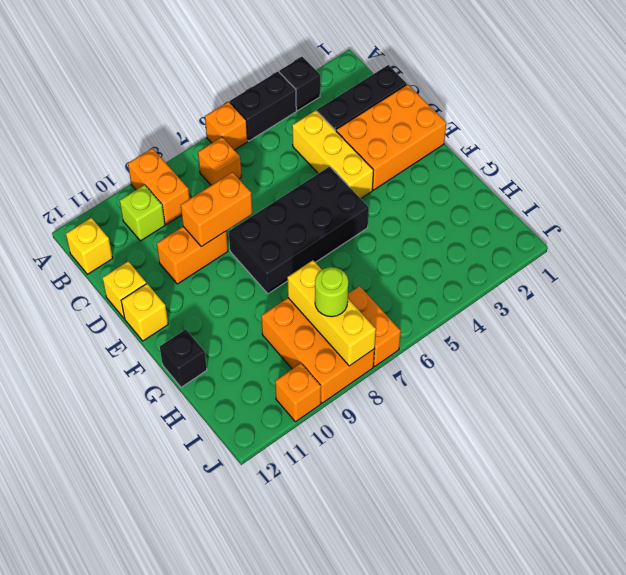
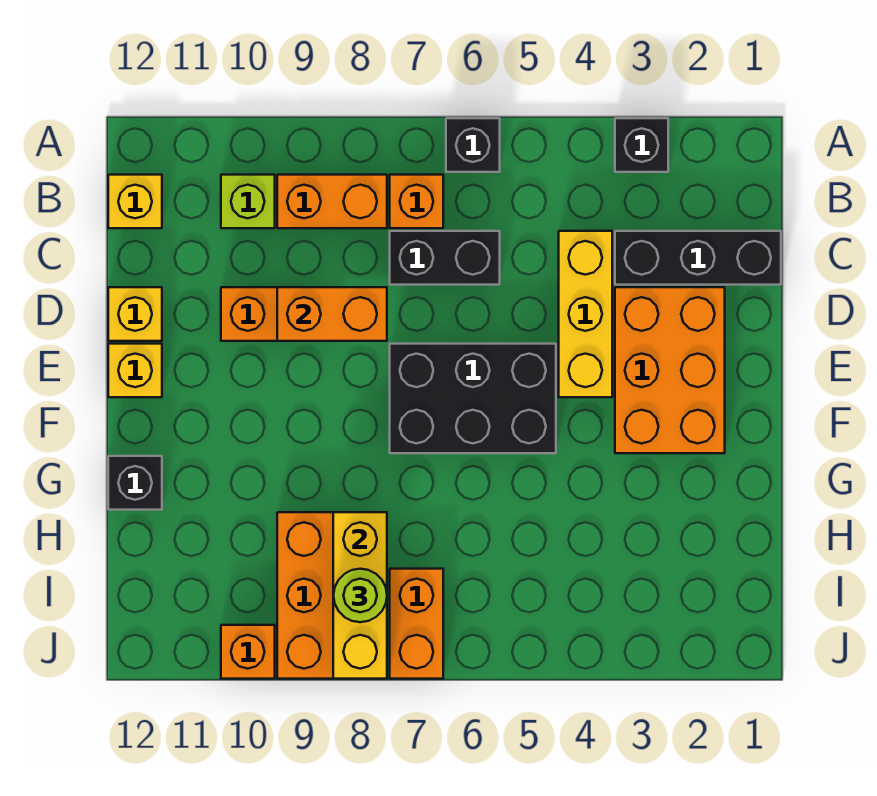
black 1x2 brick [230,72,296,141] -> black 1x2 brick moved to [390,231,500,285]
orange 1x1 brick [205,102,248,150] -> black 1x1 brick [446,118,500,172]
orange 1x2 brick [128,148,190,224] -> orange 1x2 brick turned to [277,175,387,228]
orange 2x3 brick [336,84,446,190] -> orange 2x3 brick turned to [615,287,725,453]
black 2x4 brick [229,166,369,294] -> black 2x3 brick [390,344,556,453]

